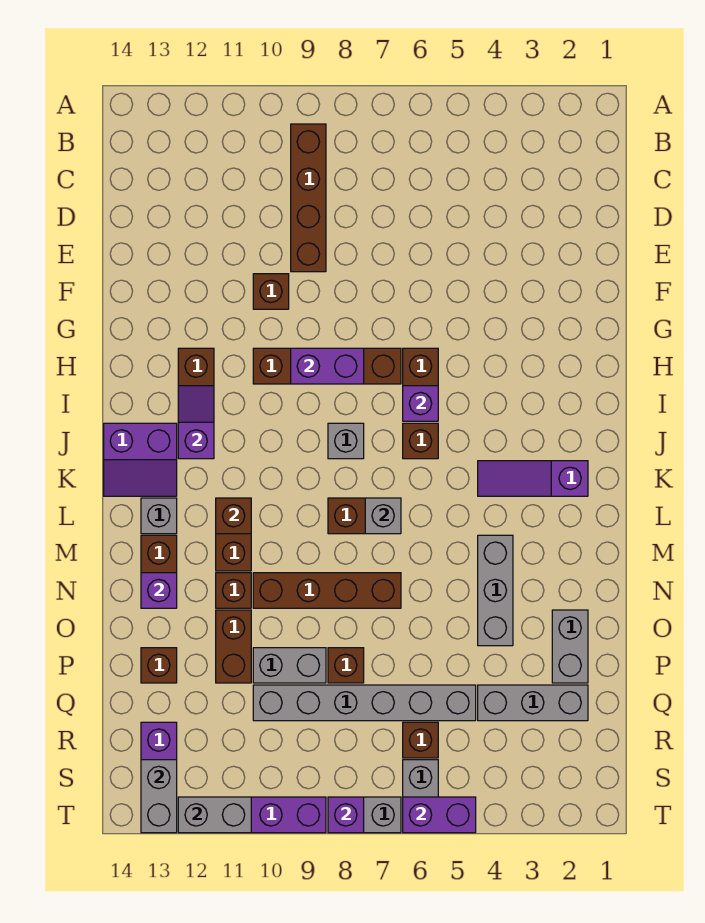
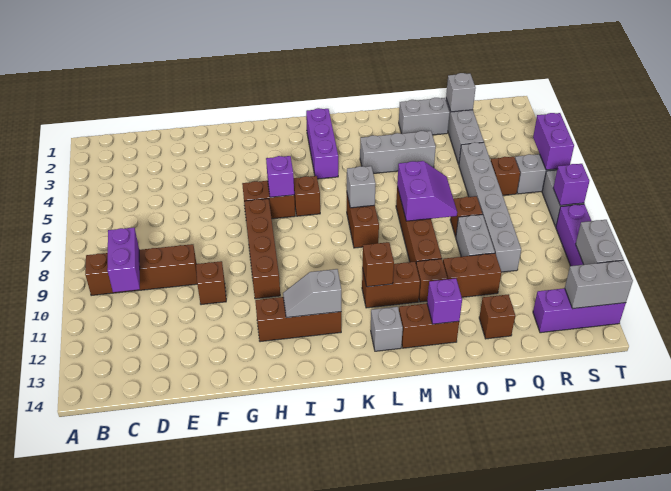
purple 1x2 brick [291,348,364,384] -> purple 1x2 brick moved to [107,228,140,292]
purple 1x2 slope [178,386,214,459] -> grey 1x2 slope [283,269,341,318]
grey 1x1 brick [328,423,364,459] -> grey 1x1 brick moved to [446,73,476,112]
purple 2x2 slope [104,423,177,496] -> purple 2x2 slope moved to [397,161,457,221]
purple 1x3 slope [478,461,588,496] -> purple 1x3 brick [306,108,338,179]

